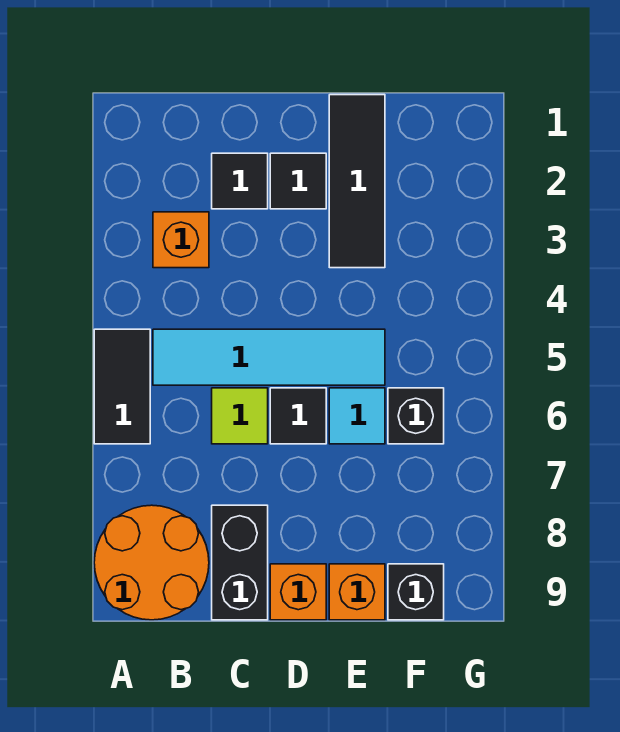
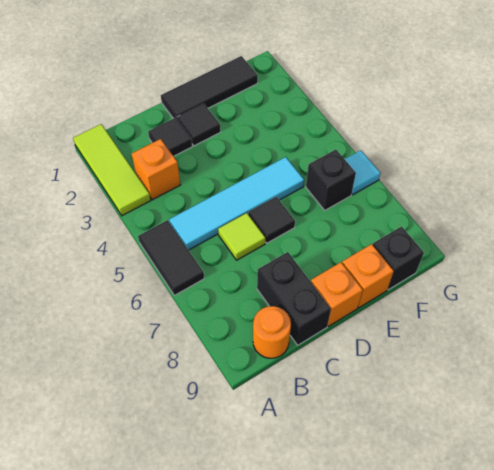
none -> lime 1x3 tile [73,124,151,216]
orange 2x2 round brick [94,505,209,620] -> orange 1x1 round brick [253,306,291,358]
black 1x3 tile [329,95,385,268] -> black 1x3 tile turned to [161,56,258,119]
cyan 1x1 tile [329,388,385,444] -> cyan 1x1 tile moved to [345,150,380,194]

